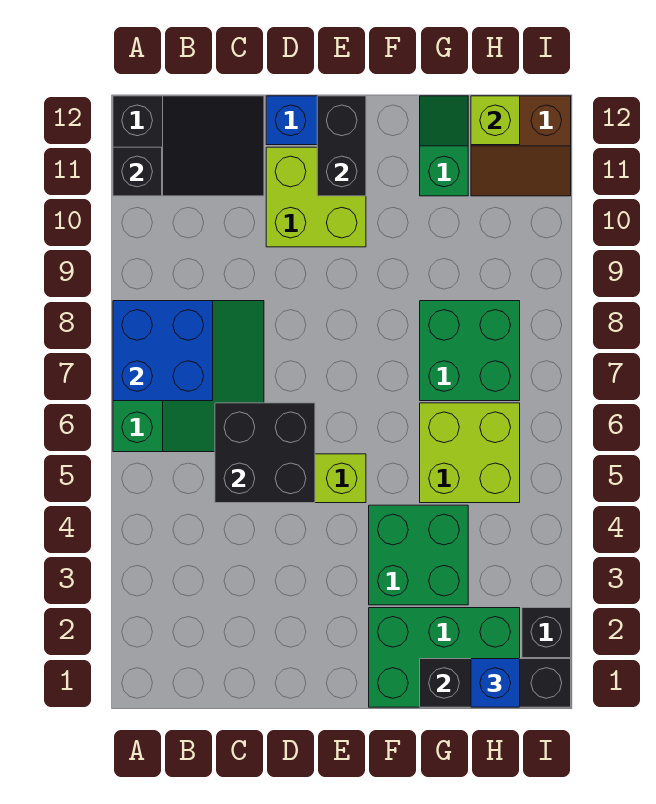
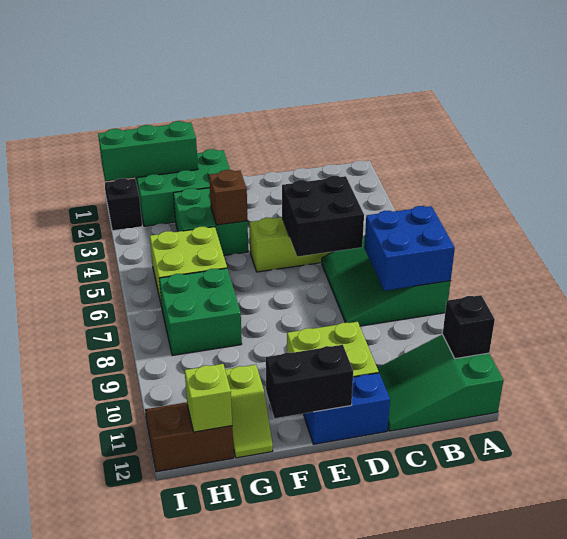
black 2x3 slope [113,96,264,196] -> green 2x3 slope [377,335,504,431]
black 1x2 brick [317,96,366,196] -> black 1x2 brick turned to [266,345,353,418]
none -> brown 1x1 brick [209,170,248,225]
black 1x3 brick [420,659,571,707] -> green 1x3 brick [98,121,198,181]
green 1x2 slope [420,96,468,196] -> lime 1x2 slope [225,365,273,458]
blue 1x1 brick [471,659,520,707] -> none

